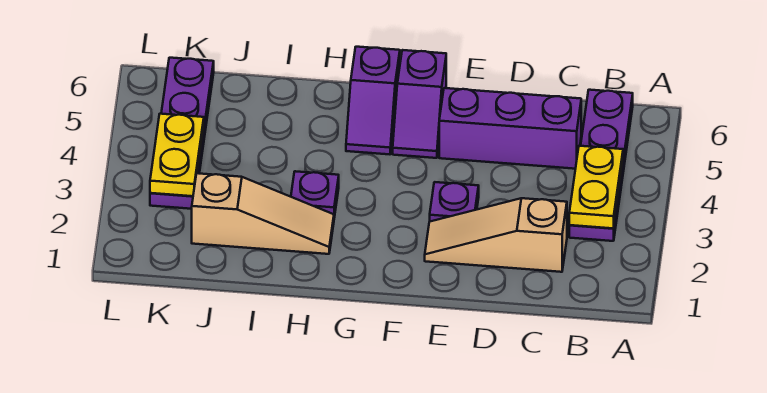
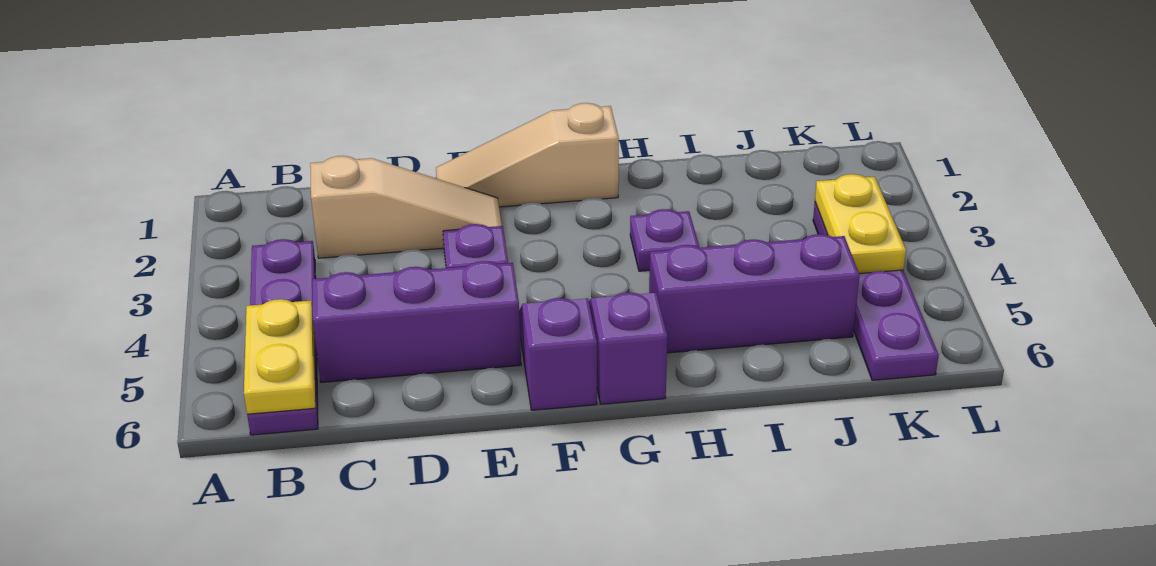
yellow 1x2 plate [569,146,623,229] -> yellow 1x2 plate moved to [244,299,315,414]
tan 1x3 slope [192,173,334,254] -> tan 1x3 slope moved to [436,103,619,207]
none -> purple 1x3 brick [649,234,859,353]

